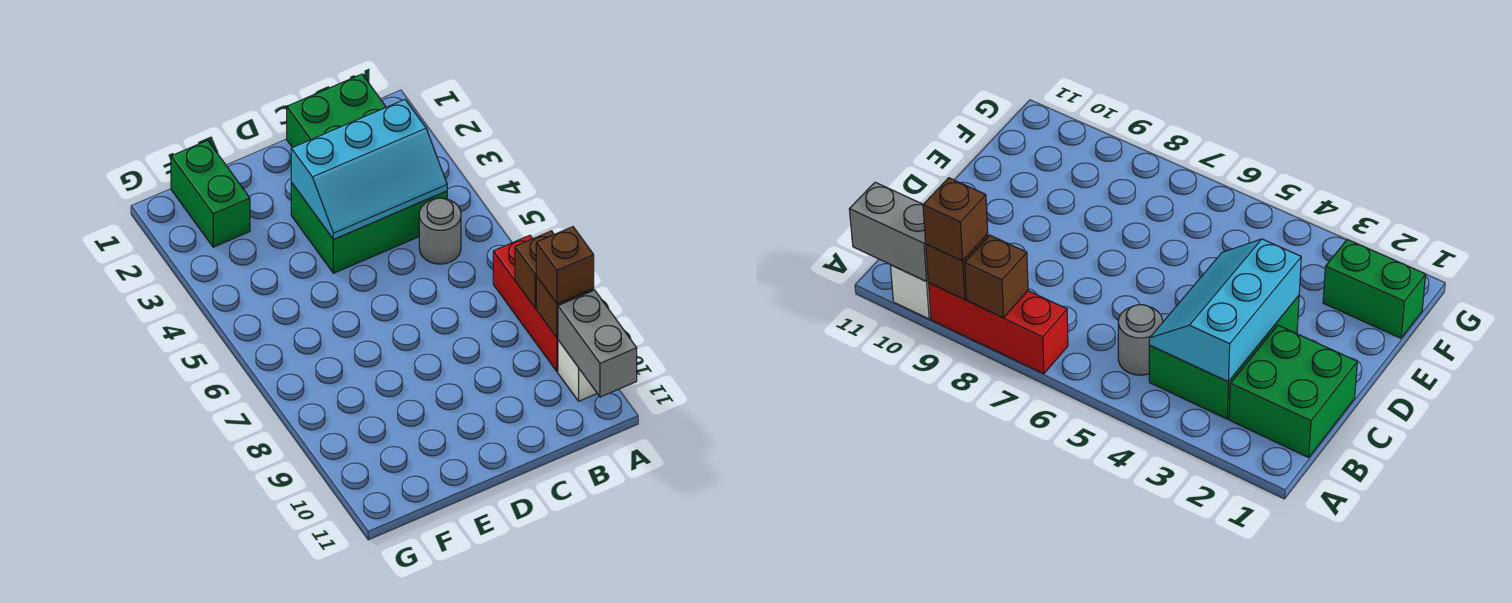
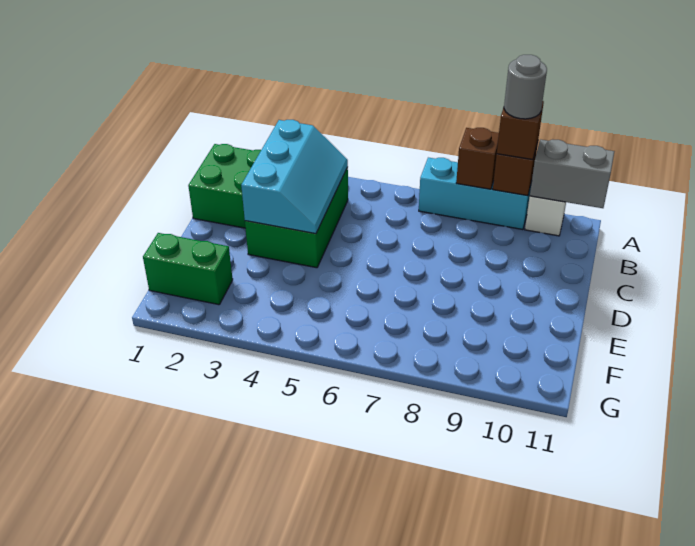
red 1x3 brick [493,235,558,372] -> cyan 1x3 brick [419,158,532,230]
grey 1x1 round brick [419,198,461,264] -> grey 1x1 round brick moved to [504,55,547,119]

